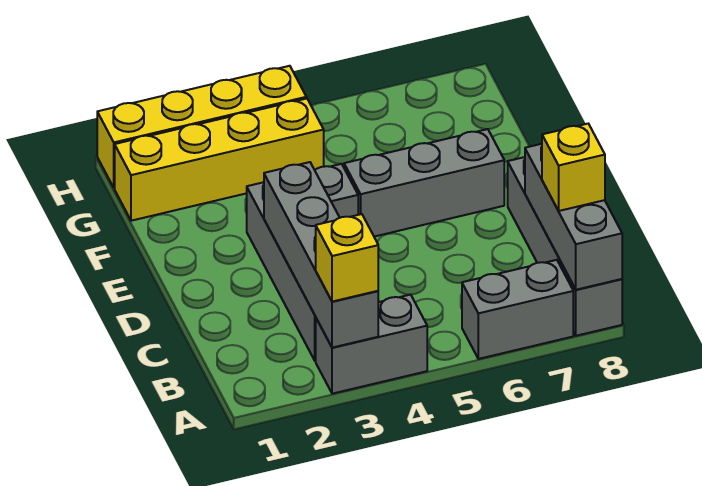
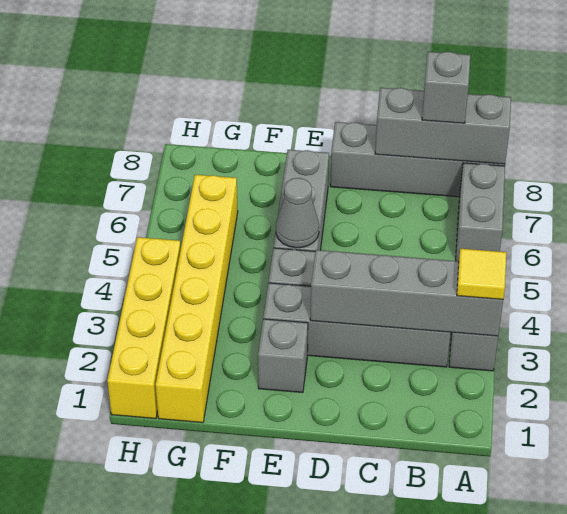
yellow 1x1 brick [316,214,378,302] -> yellow 1x1 tile [457,249,506,299]
yellow 1x1 brick [542,124,605,211] -> grey 1x1 brick [422,52,470,123]
none -> grey 1x1 brick [258,319,308,393]
none -> grey 1x1 cone [276,178,319,248]
yellow 1x4 brick [115,98,324,221] -> yellow 1x6 brick [156,175,238,423]

